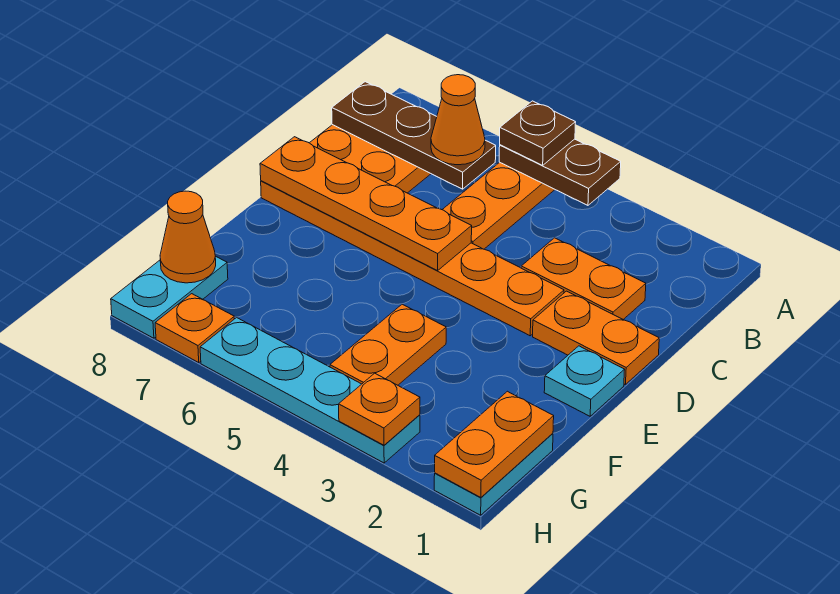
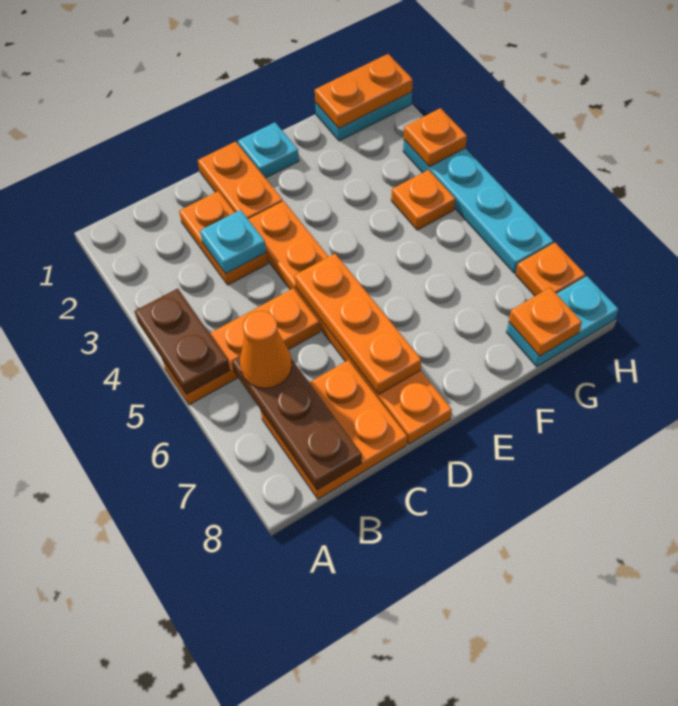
brown 1x1 plate [499,101,576,165] -> none
none -> cyan 1x1 plate [200,210,266,274]
orange 1x4 plate [260,137,472,271] -> orange 1x3 plate [294,254,421,394]
orange 1x2 plate [330,304,446,385] -> orange 1x1 plate [391,170,455,230]
orange 1x1 cone [160,191,216,283] -> orange 1x1 plate [509,288,582,356]

